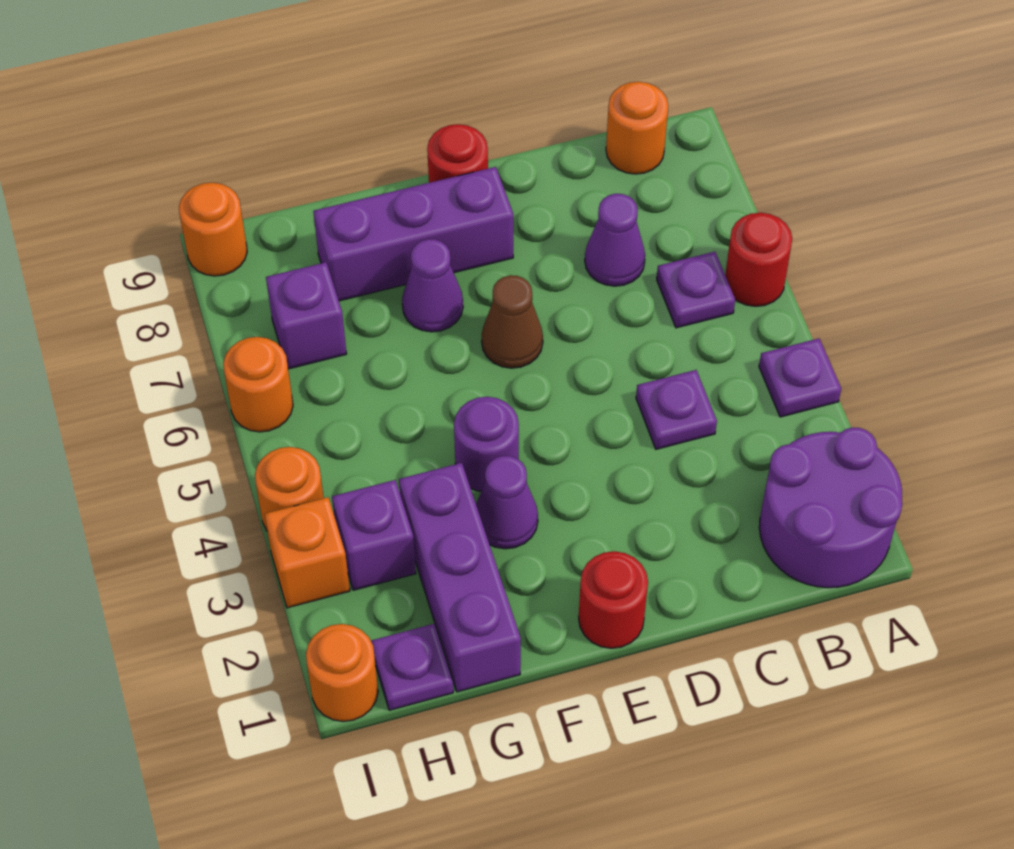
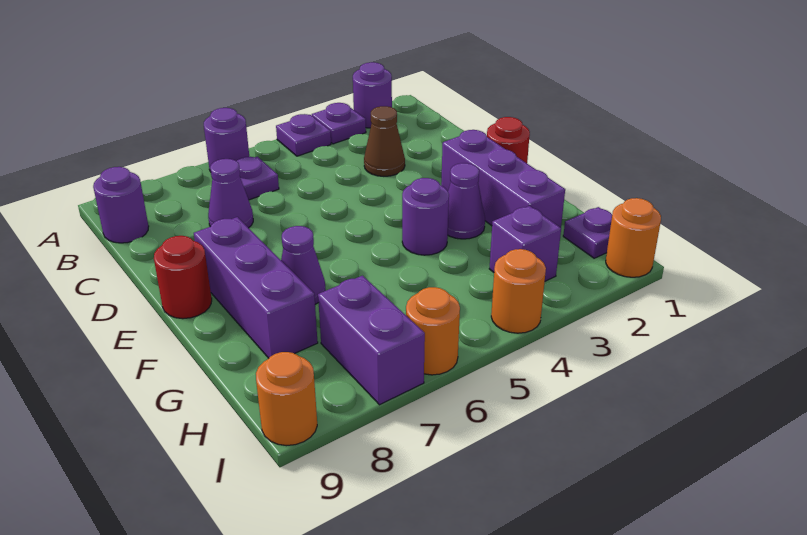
purple 2x2 round brick [759,428,902,588] -> purple 1x1 round brick [353,62,392,128]
red 1x1 round brick [725,213,792,306] -> purple 1x1 round brick [204,108,249,172]
orange 1x1 round brick [606,82,668,174] -> purple 1x1 round brick [93,167,149,243]
purple 1x1 plate [636,370,717,449] -> purple 1x1 plate moved to [312,103,366,144]
brown 1x1 cone [482,275,543,368] -> brown 1x1 cone moved to [364,106,405,176]
purple 1x3 brick [399,463,521,692] -> purple 1x3 brick turned to [441,130,565,228]
purple 1x1 brick [266,262,347,369] -> purple 1x2 brick [318,276,425,405]
orange 1x1 brick [264,497,350,608] -> none

